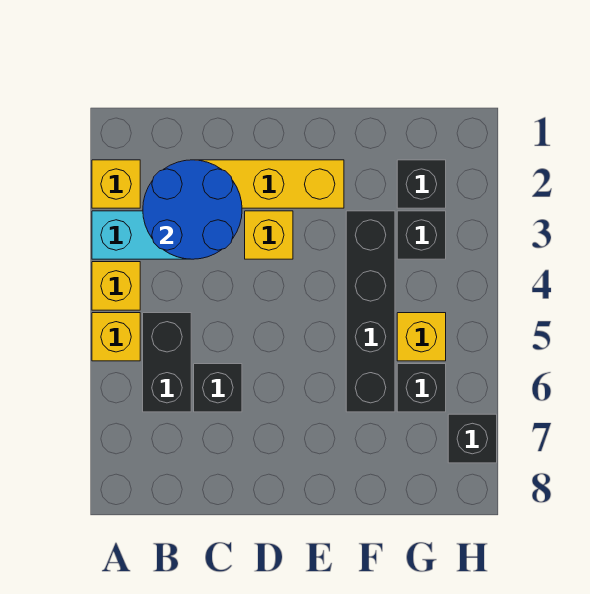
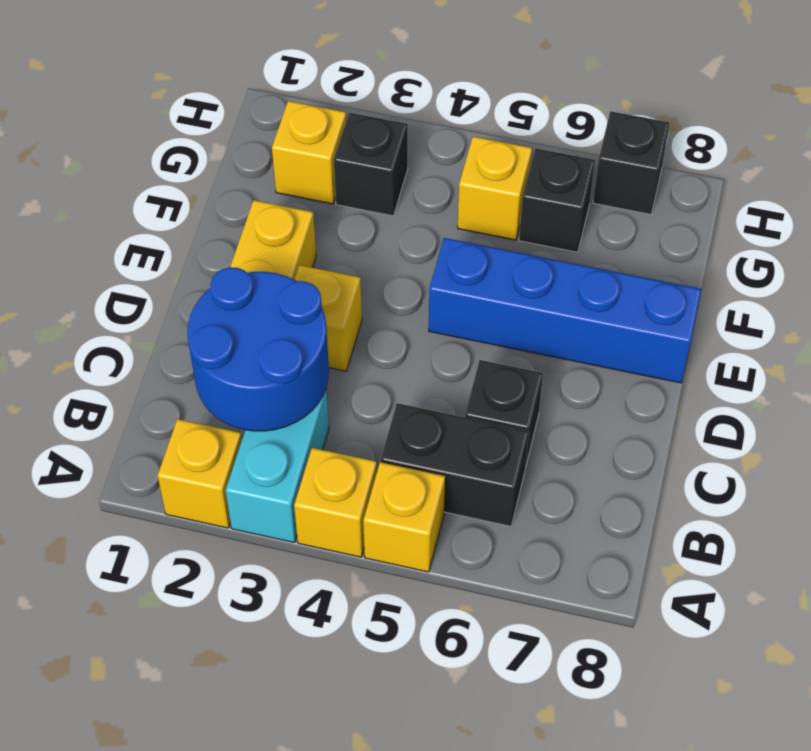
none -> blue 1x4 brick [429,238,701,383]
black 1x4 brick [346,211,395,412] -> none
black 1x1 brick [397,160,446,208] -> yellow 1x1 brick [272,101,346,204]

